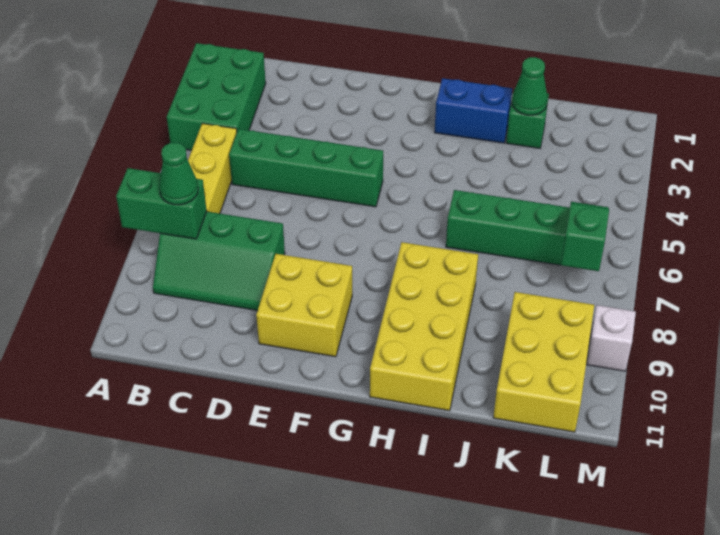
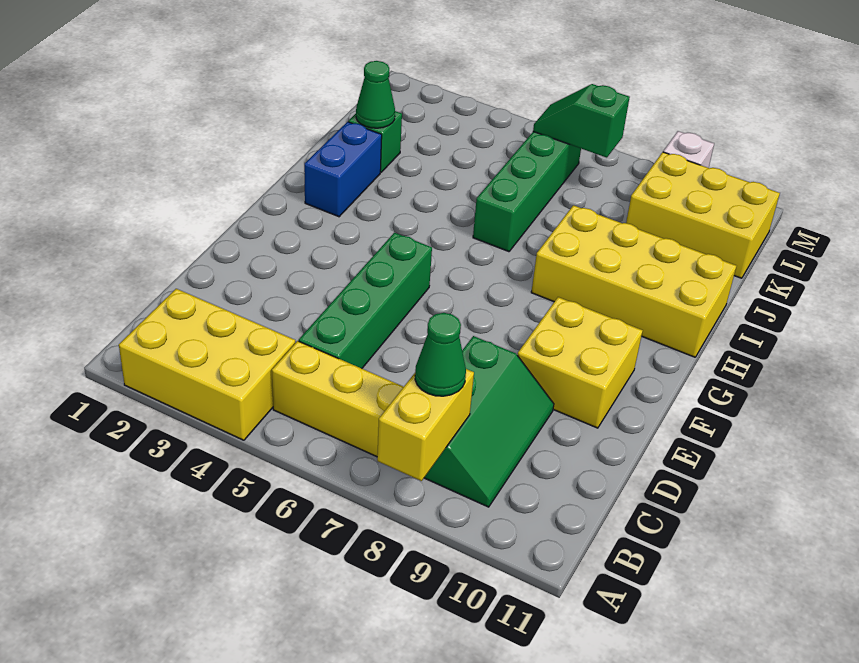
green 2x3 brick [167,43,266,150] -> yellow 2x3 brick [119,289,295,440]
green 1x2 brick [116,168,207,239] -> yellow 1x2 brick [377,369,474,481]

